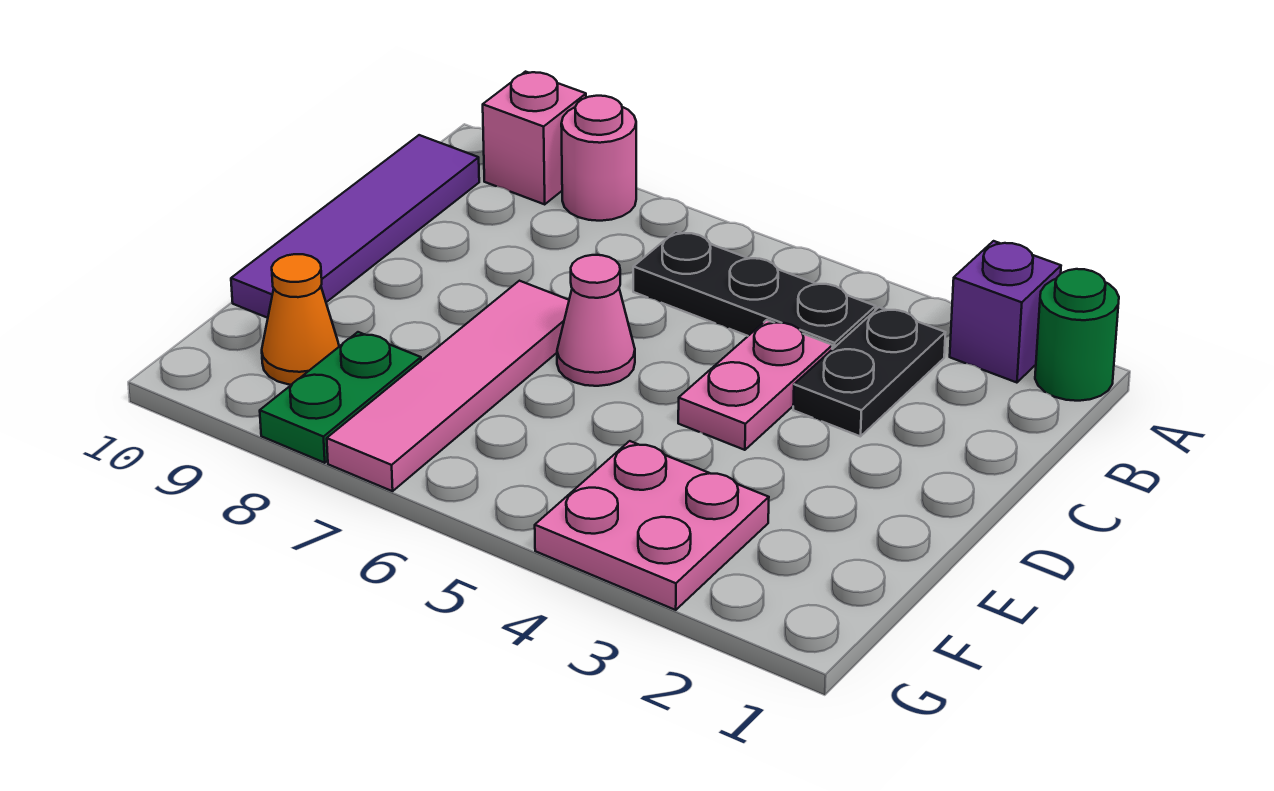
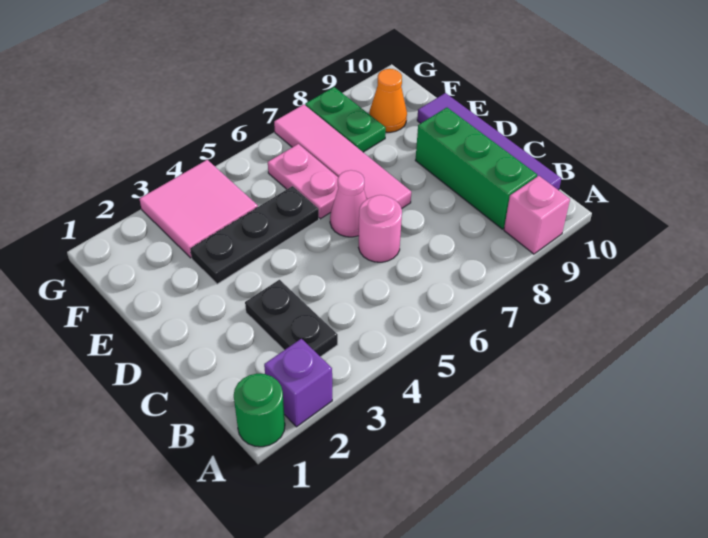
pink 1x1 round brick [561,96,636,221] -> pink 1x1 round brick moved to [359,195,402,262]
black 1x3 plate [633,231,876,349] -> black 1x3 plate moved to [190,186,319,284]
none -> green 1x3 brick [415,108,537,229]
pink 1x2 plate [678,320,833,450] -> pink 1x2 plate moved to [268,144,338,219]
pink 2x2 plate [535,441,769,610] -> pink 2x2 tile [140,160,258,258]

